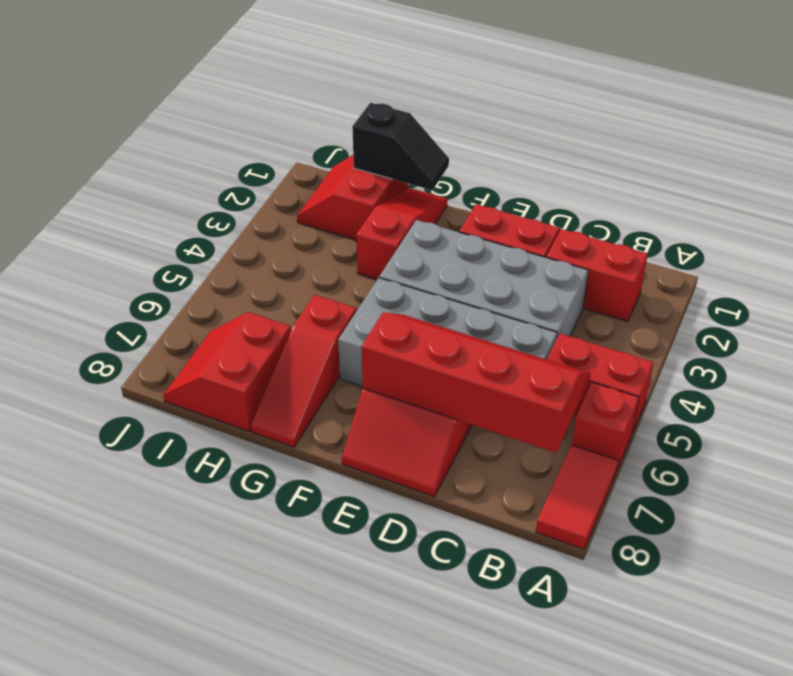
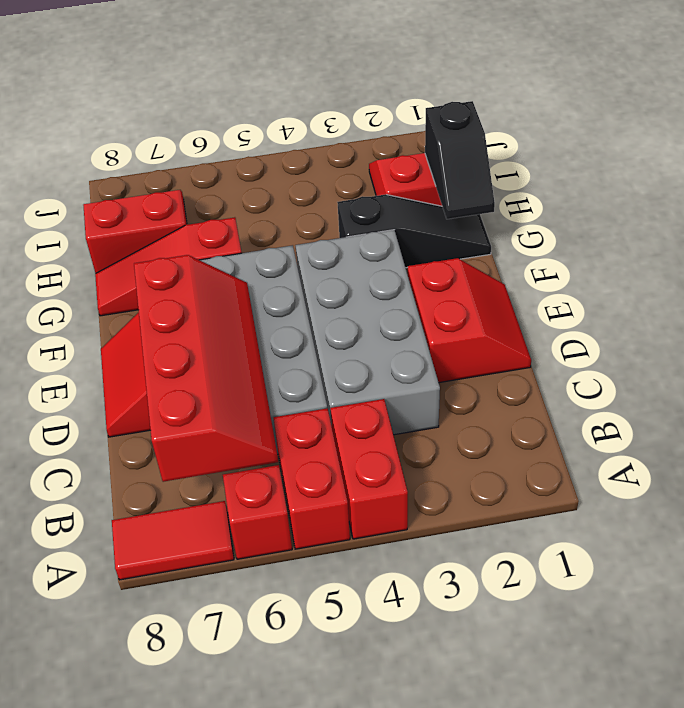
red 1x2 brick [546,229,648,321] -> red 1x2 brick moved to [330,399,408,539]
red 1x3 slope [356,188,448,280] -> black 1x3 slope [337,195,491,268]

